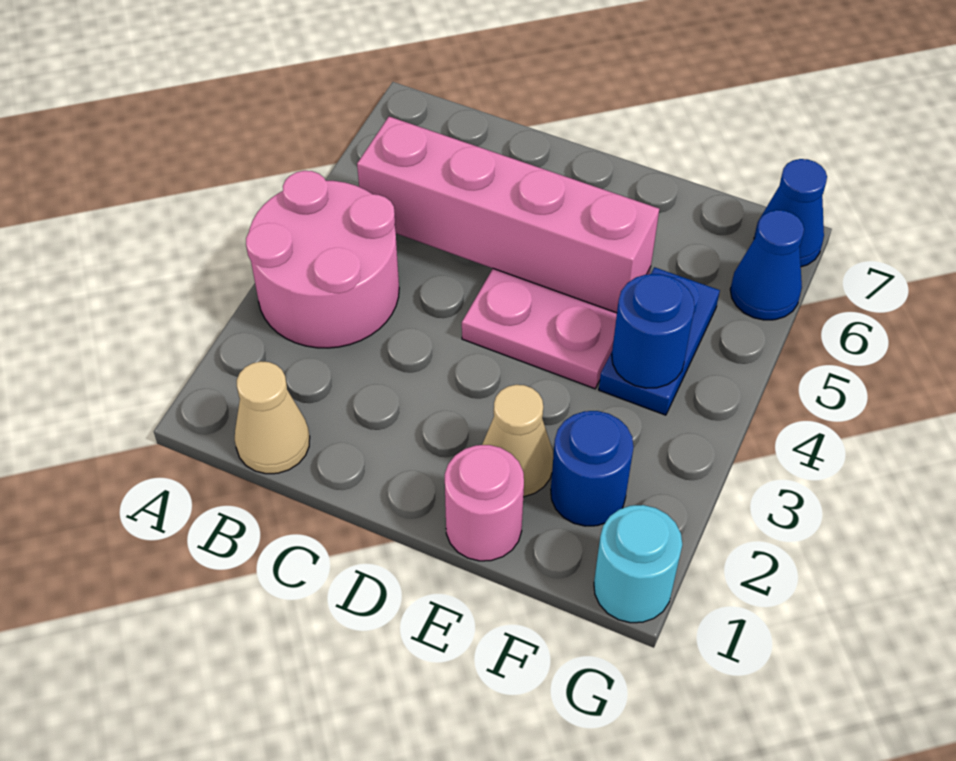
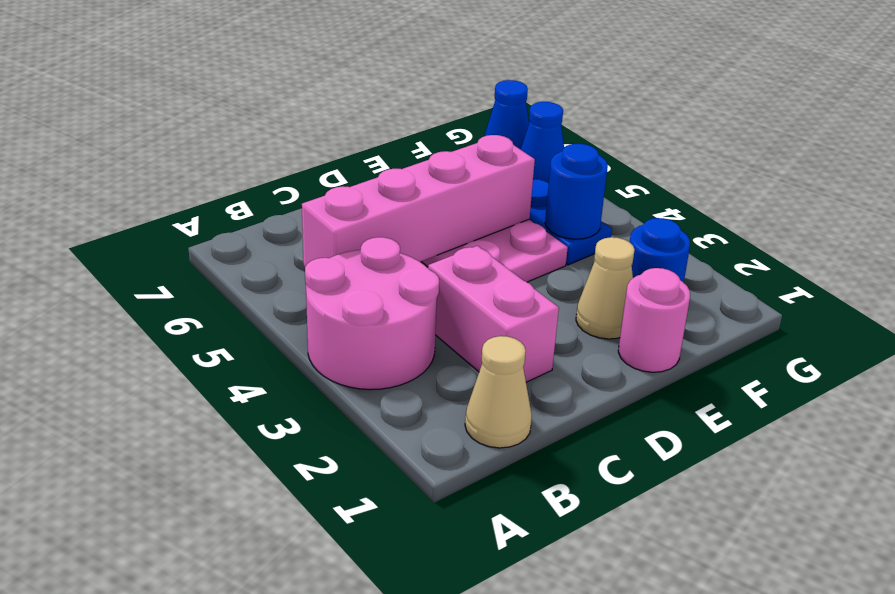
none -> pink 1x2 brick [428,246,559,382]
cyan 1x1 round brick [594,505,682,623] -> none

